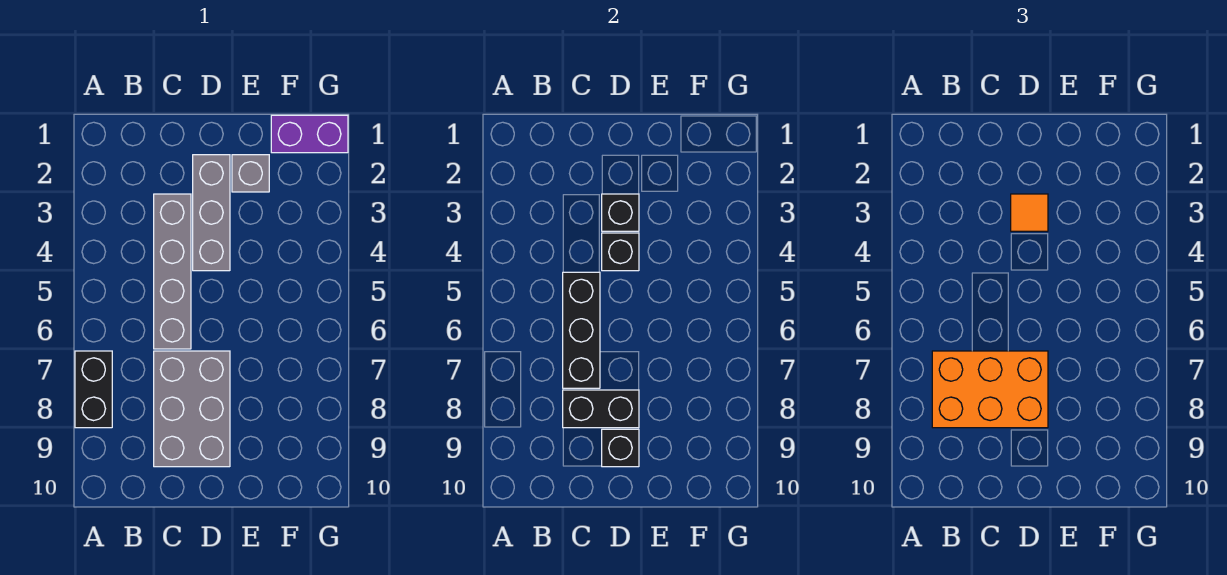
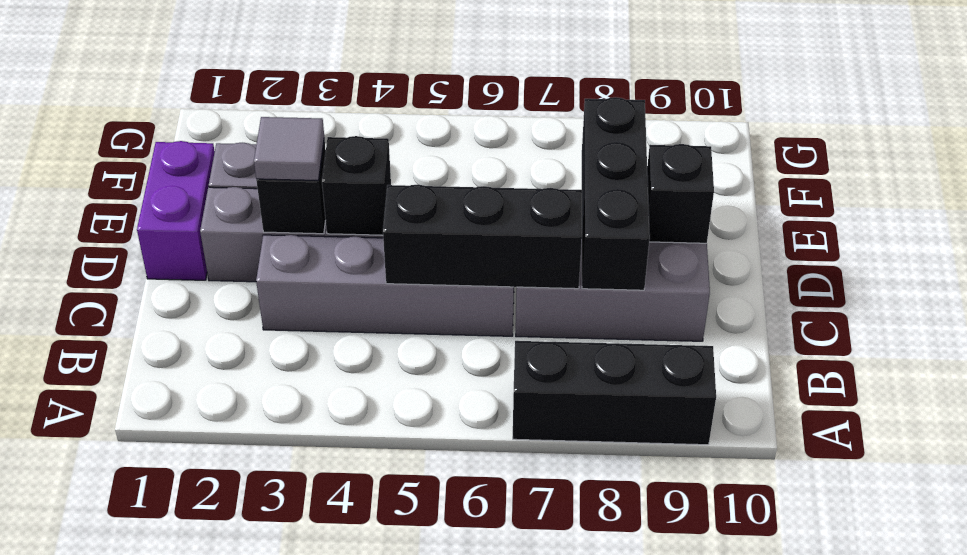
black 1x2 brick [75,351,112,428] -> black 1x3 brick [513,341,716,445]
orange 2x3 brick [932,351,1048,428] -> none
black 1x2 brick [563,390,639,428] -> black 1x3 brick [582,97,650,290]
orange 1x1 tile [1011,194,1048,231] -> grey 1x1 tile [254,117,324,181]
purple 1x2 brick [271,115,348,153] -> purple 1x2 brick moved to [137,141,215,280]

